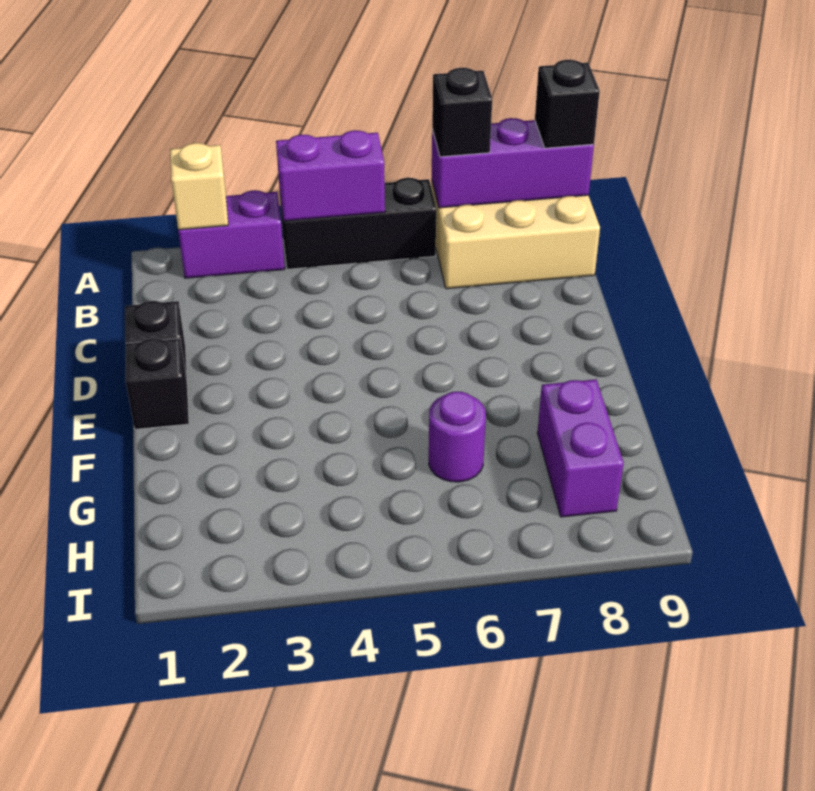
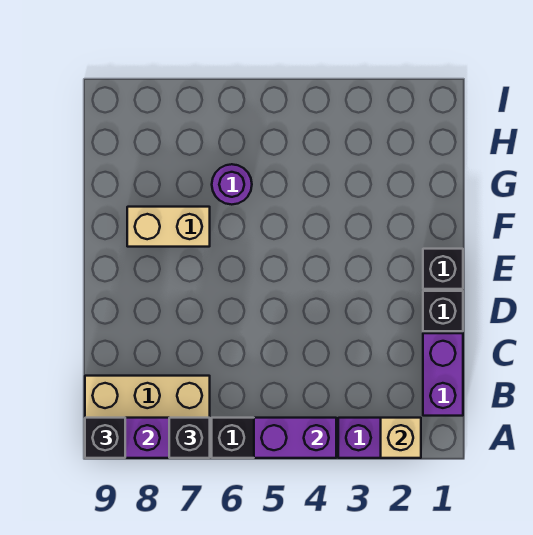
none -> tan 1x2 brick [127,207,210,247]
purple 1x2 brick [537,379,624,517] -> purple 1x2 brick moved to [423,333,463,416]

